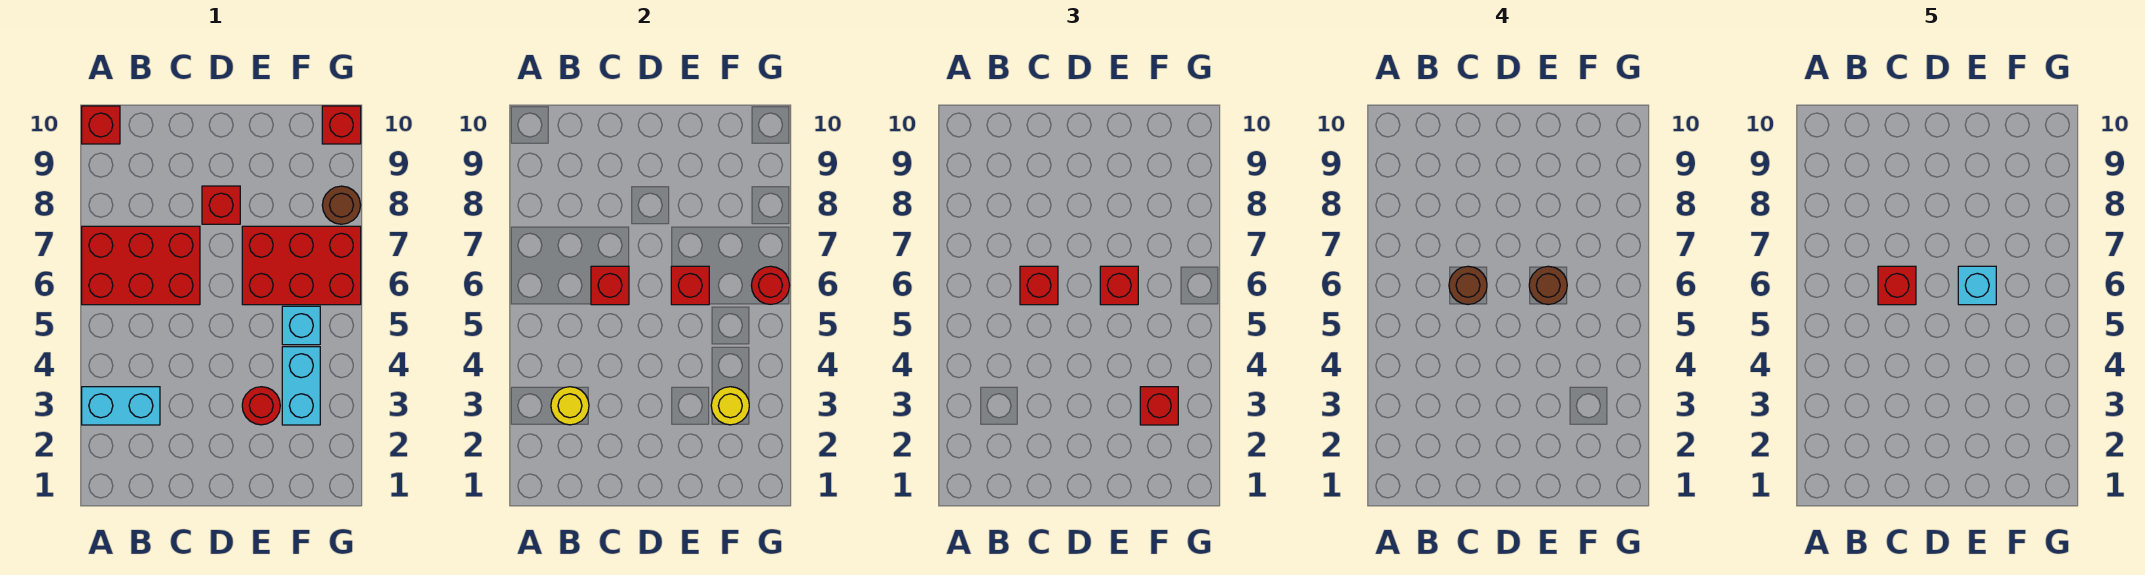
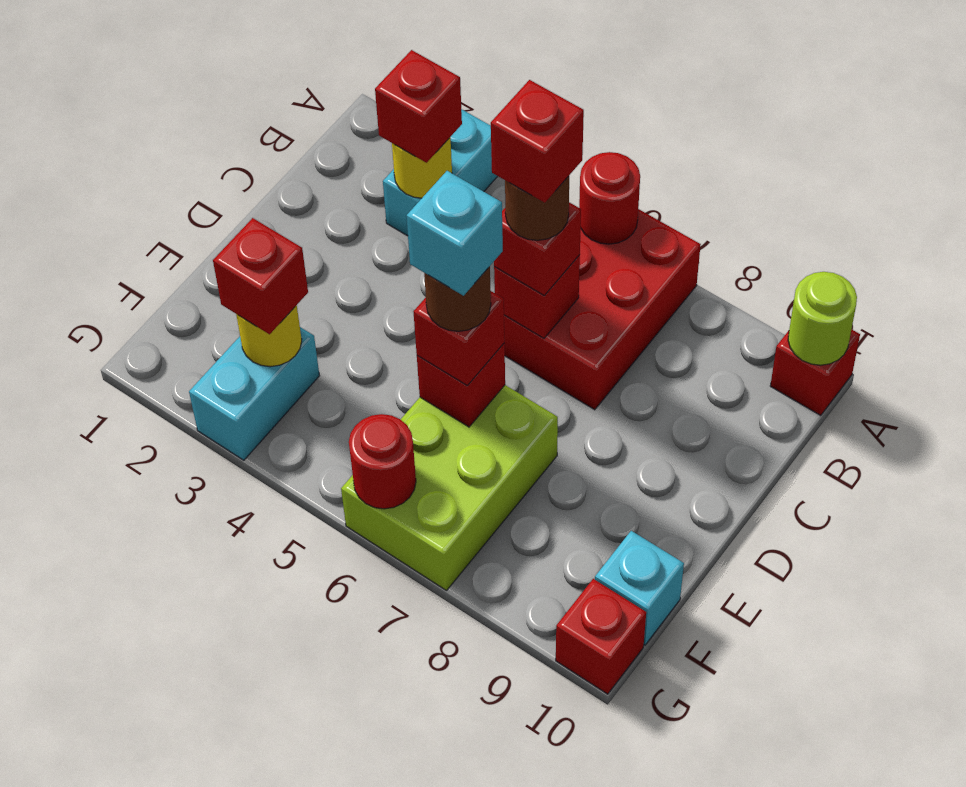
none -> lime 1x1 round brick [788,272,857,365]
red 1x1 brick [202,186,240,224] -> red 1x1 brick moved to [375,50,462,163]
red 1x1 round brick [242,387,280,425] -> red 1x1 round brick moved to [579,152,640,244]
red 2x3 brick [242,226,361,305] -> lime 2x3 brick [341,385,558,591]
cyan 1x2 brick [282,347,320,425] -> cyan 1x2 brick turned to [189,327,319,460]
cyan 1x1 brick [282,306,320,345] -> cyan 1x1 brick moved to [595,531,684,645]
brown 1x1 round brick [322,186,361,224] -> none

